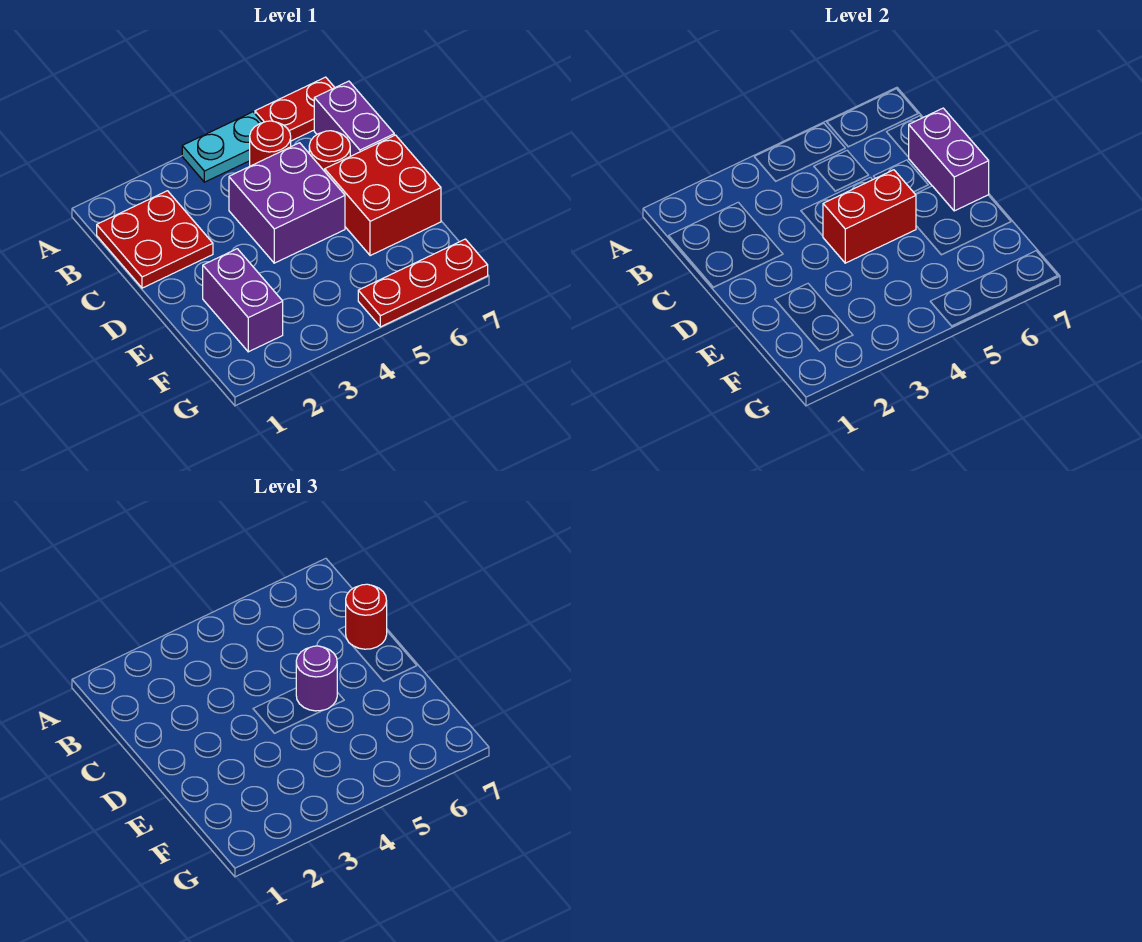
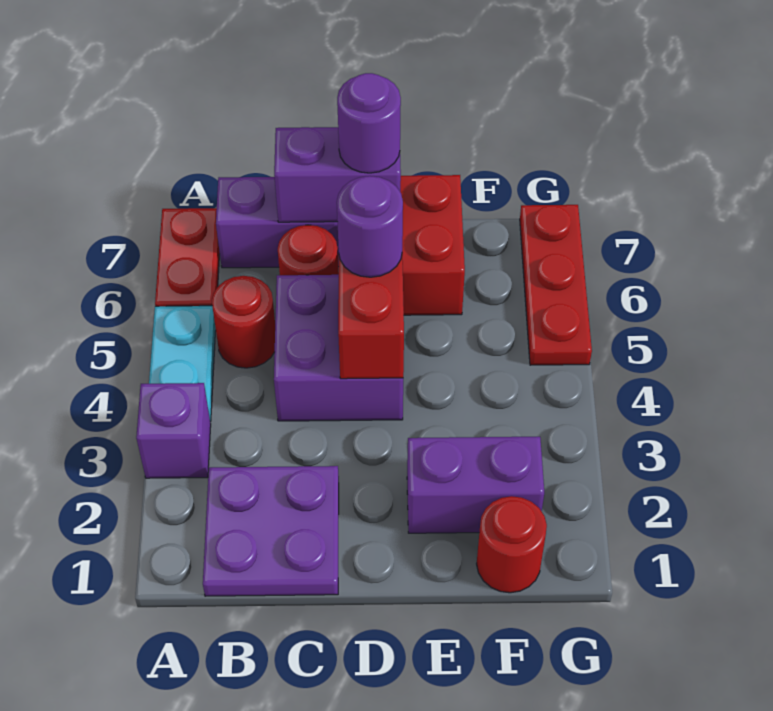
none -> purple 1x1 brick [136,383,211,478]
red 2x2 plate [97,191,213,288] -> purple 2x2 plate [203,466,339,596]
red 1x1 round brick [346,584,387,649] -> red 1x1 round brick moved to [477,496,547,593]
none -> purple 1x1 round brick [337,73,401,173]

